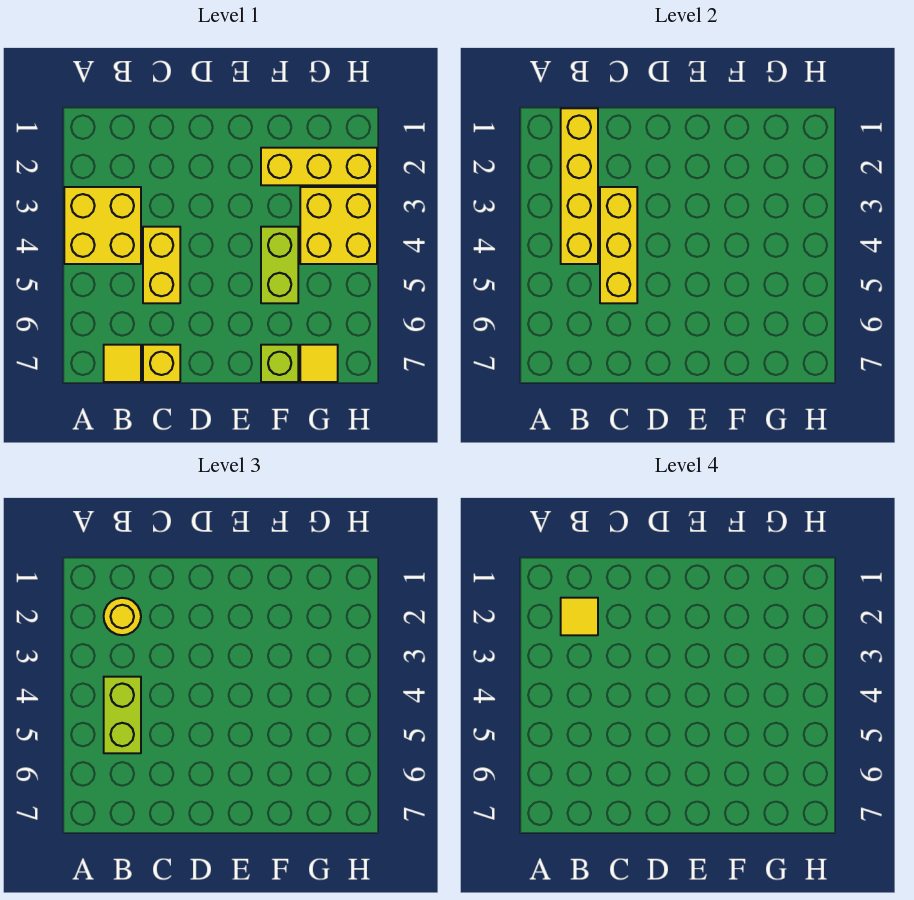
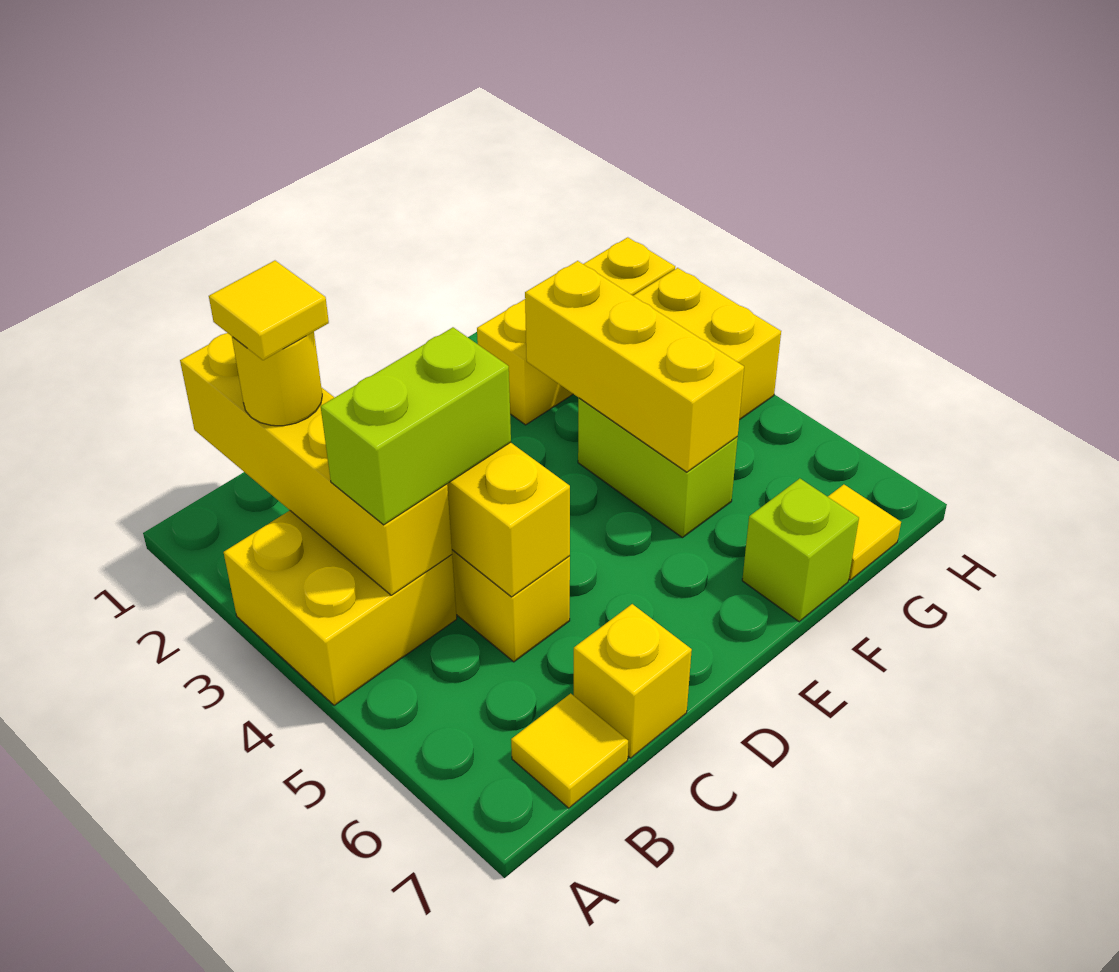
lime 1x2 brick [104,677,141,753] -> lime 1x2 brick turned to [321,327,511,525]
none -> yellow 1x3 brick [525,261,744,472]

